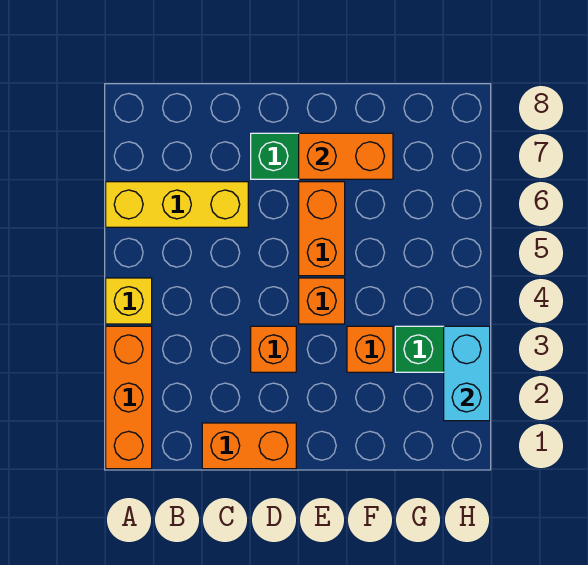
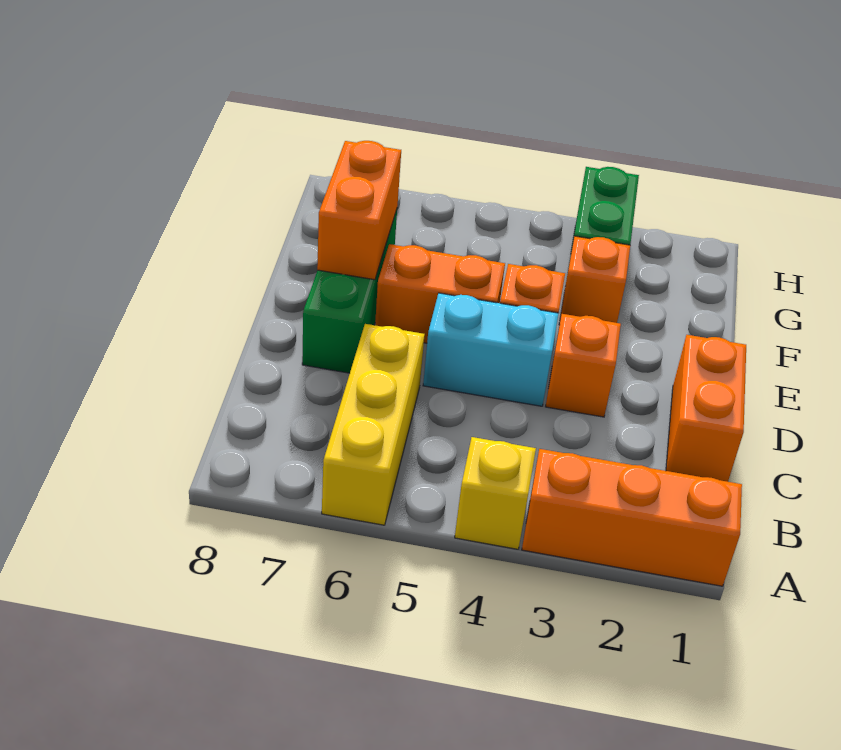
cyan 1x2 brick [444,326,490,421] -> cyan 1x2 brick moved to [423,293,559,406]

